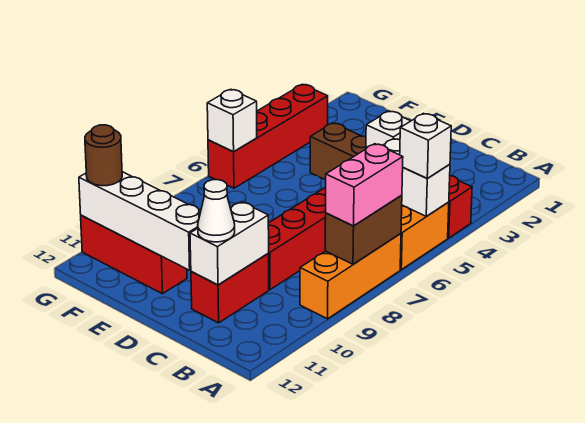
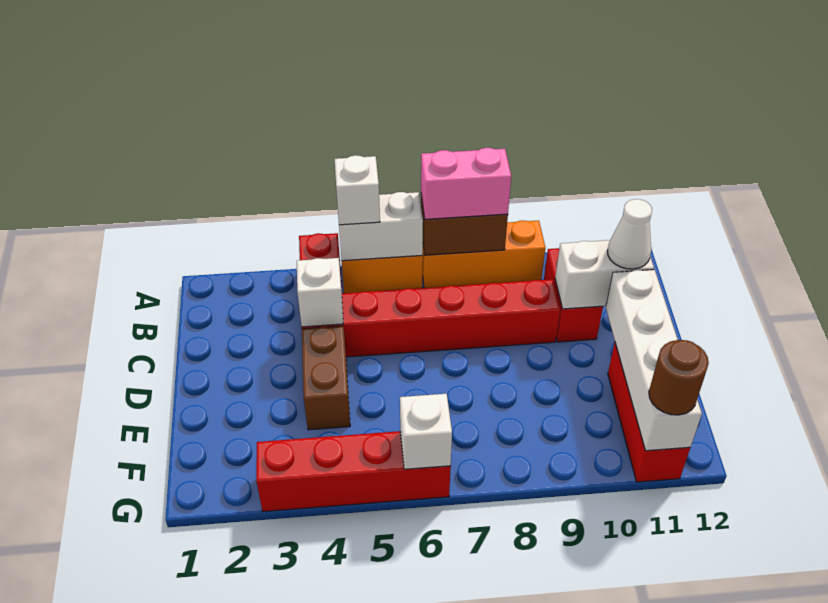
white 1x2 brick [383,139,450,216] -> white 1x2 brick turned to [339,192,423,261]
red 1x2 brick [191,254,269,323] -> red 1x2 brick turned to [544,248,603,342]

